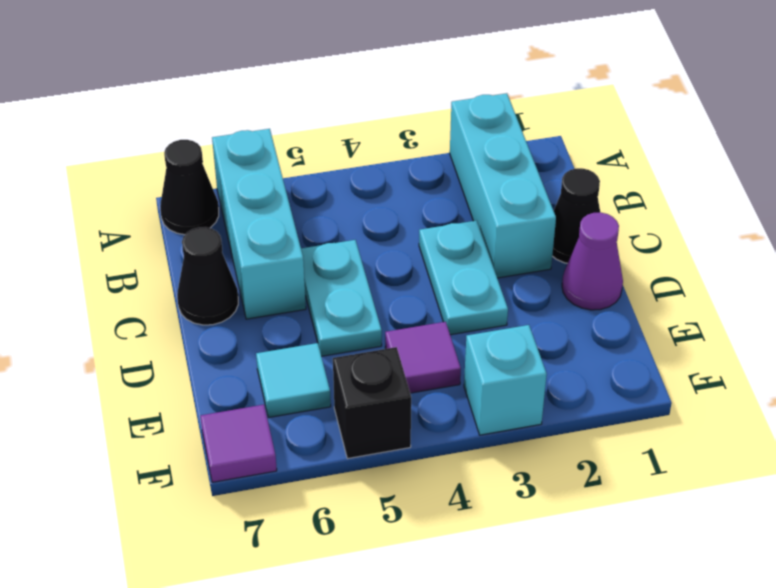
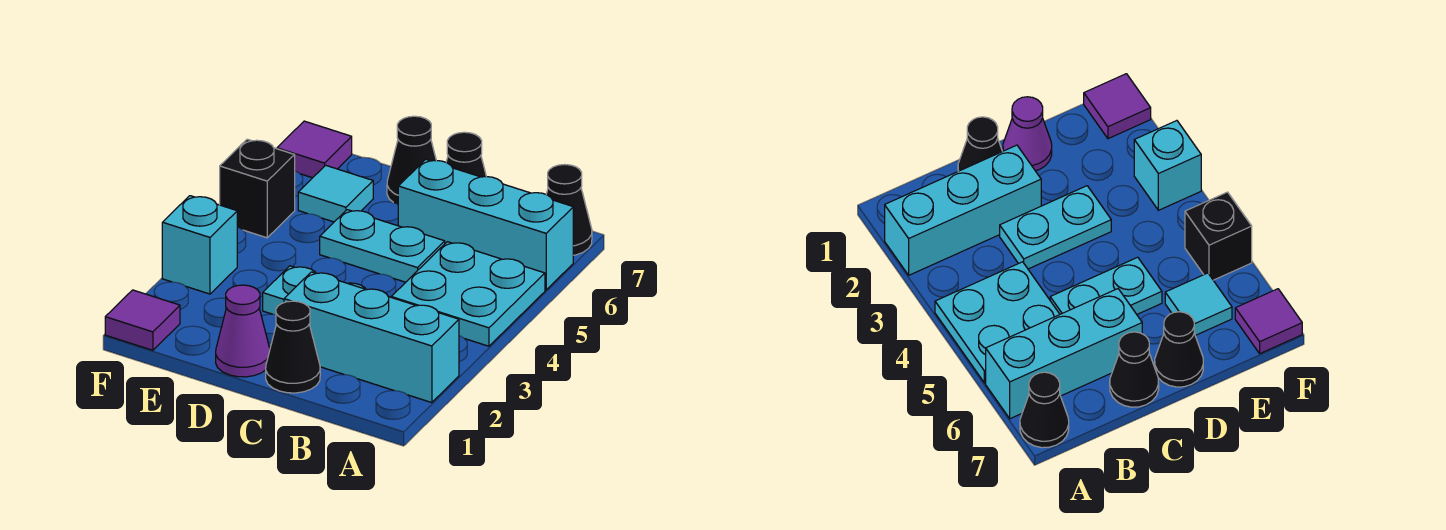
none -> cyan 2x2 plate [391,242,545,346]
none -> black 1x1 cone [387,116,436,204]
purple 1x1 tile [385,322,461,393] -> purple 1x1 tile moved to [105,290,180,350]

